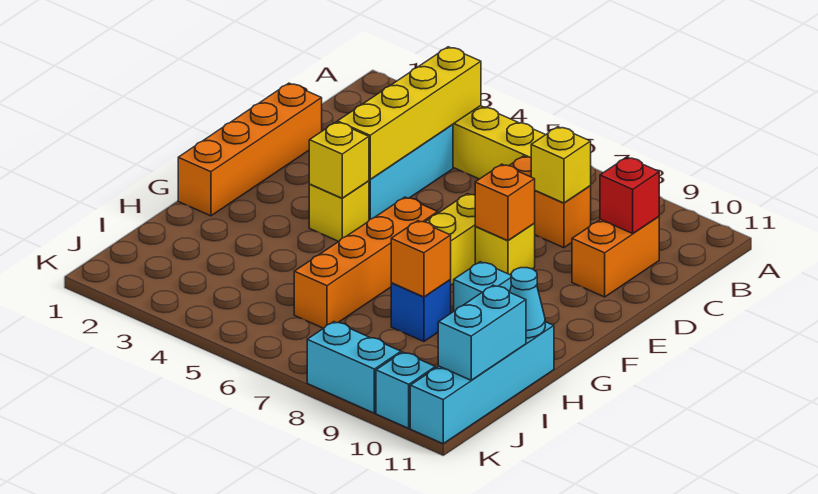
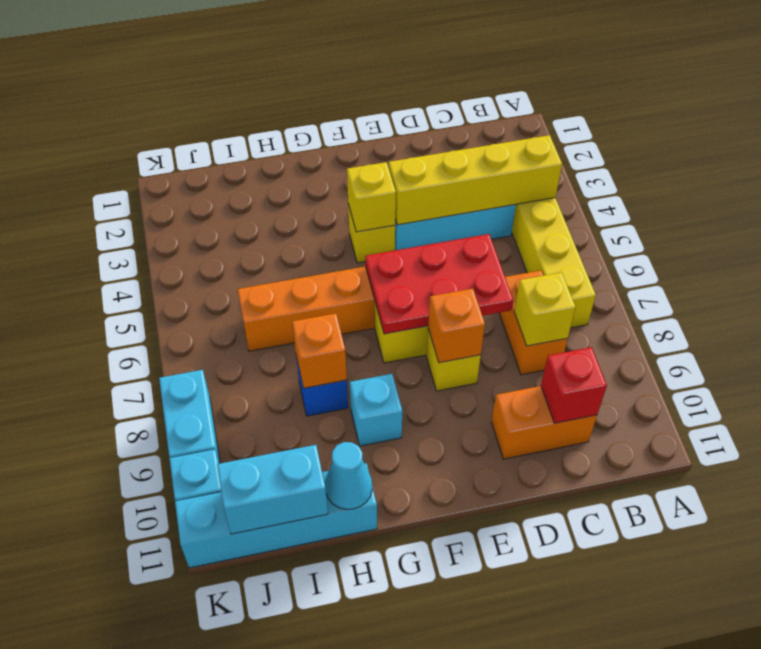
orange 1x4 brick [178,83,322,216] -> none
none -> red 2x3 plate [365,234,513,334]

